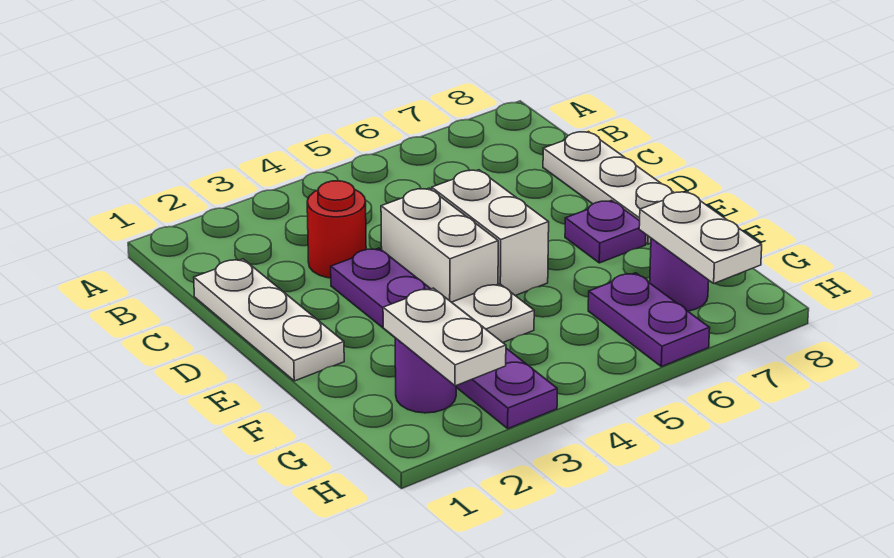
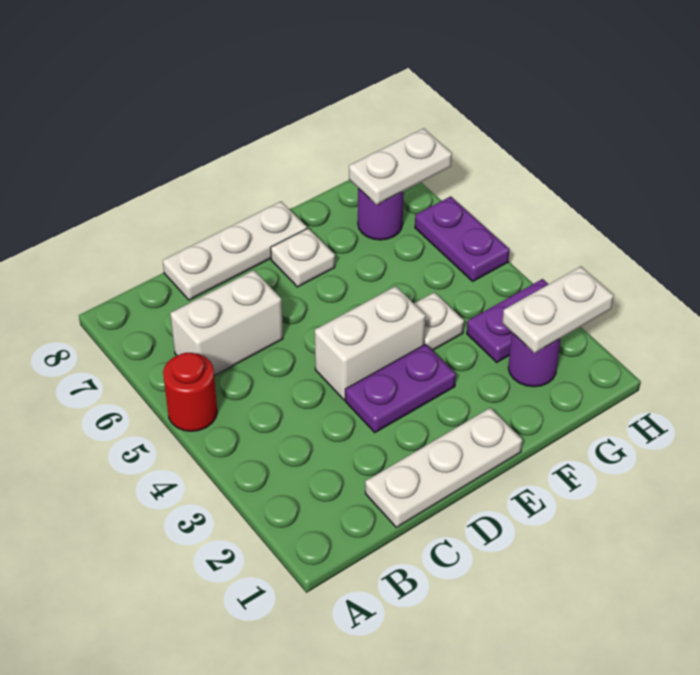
red 1x1 round brick [307,181,366,278] -> red 1x1 round brick moved to [163,353,217,431]
white 1x2 brick [432,170,549,296] -> white 1x2 brick moved to [170,270,283,376]
purple 1x1 plate [565,200,646,263] -> white 1x1 plate [271,228,335,287]
purple 1x2 plate [588,273,710,367] -> purple 1x2 plate turned to [415,196,510,281]

